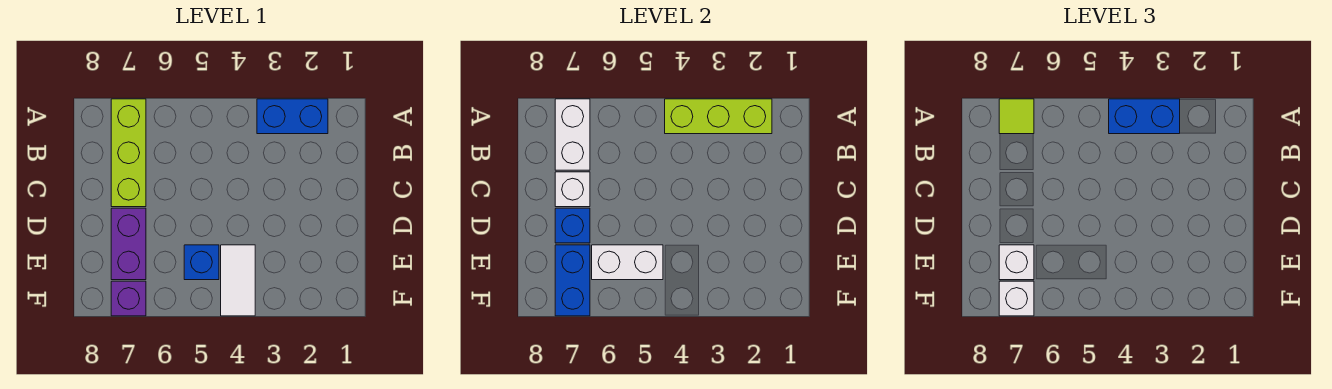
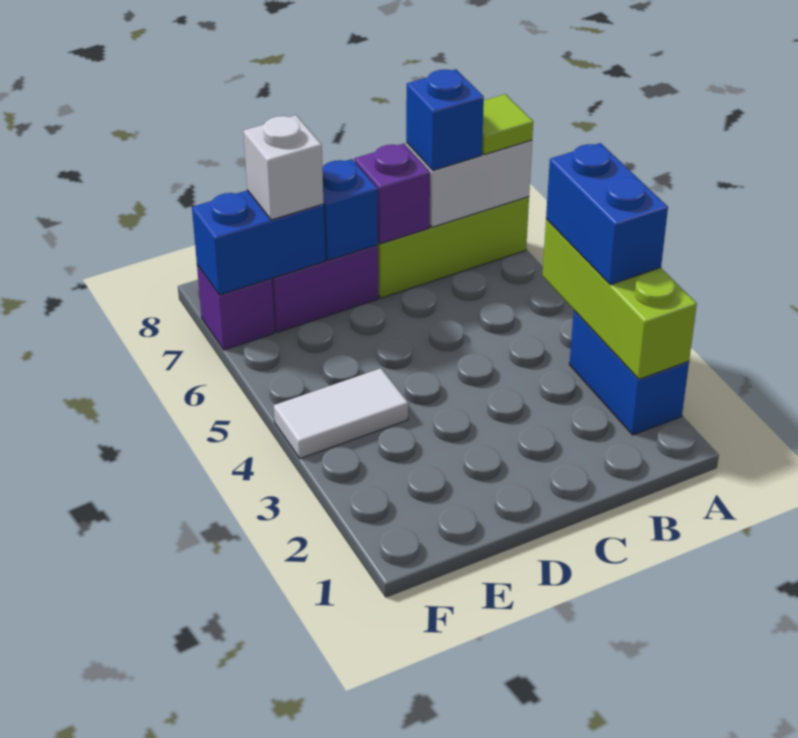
white 1x1 brick [555,172,590,207] -> purple 1x1 brick [354,144,430,244]
blue 1x1 brick [184,245,219,280] -> blue 1x1 brick moved to [406,69,484,170]
white 1x2 brick [592,245,663,280] -> none
white 1x1 brick [999,281,1034,316] -> none

